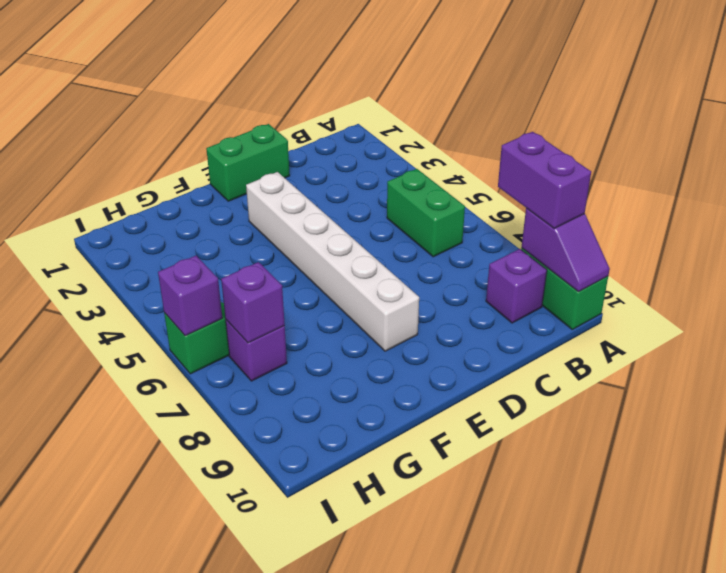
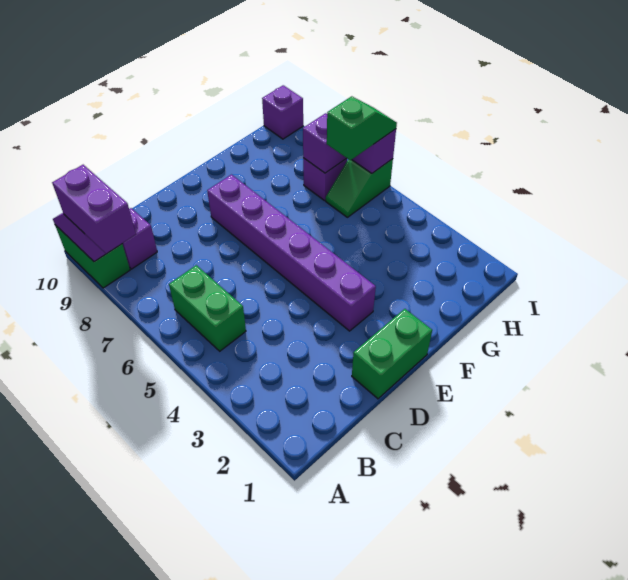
white 1x6 brick [246,172,419,351] -> purple 1x6 brick [207,175,376,331]
none -> green 1x2 slope [327,96,397,160]
none -> purple 1x1 brick [262,85,303,139]

